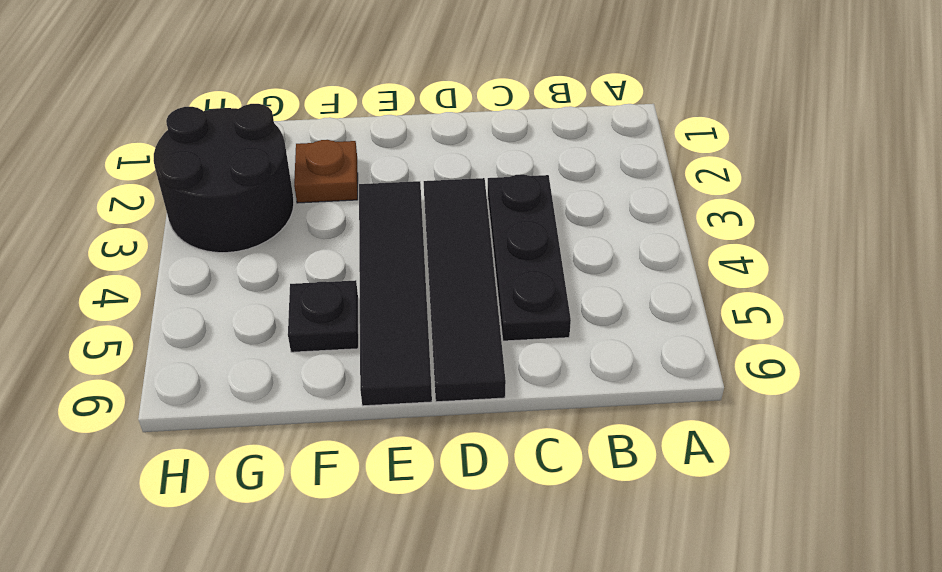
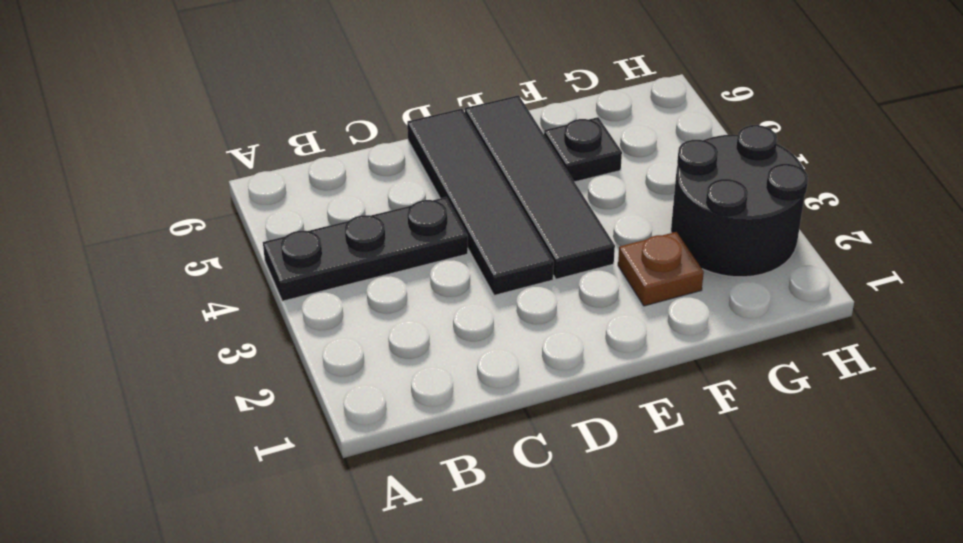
black 1x3 plate [488,174,571,341] -> black 1x3 plate turned to [263,197,468,301]

